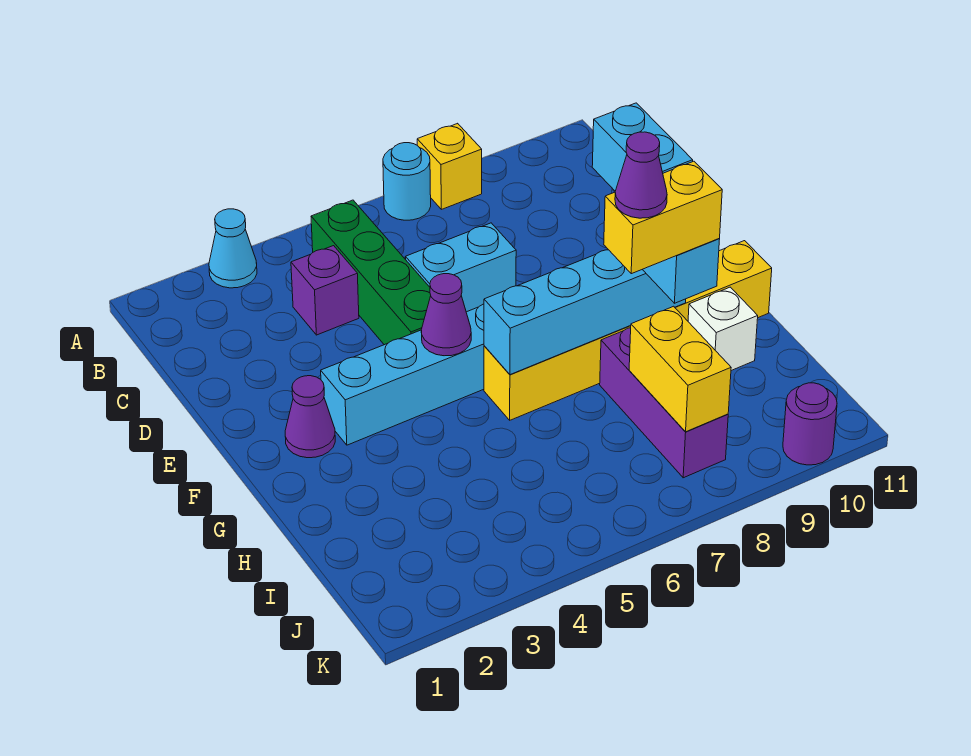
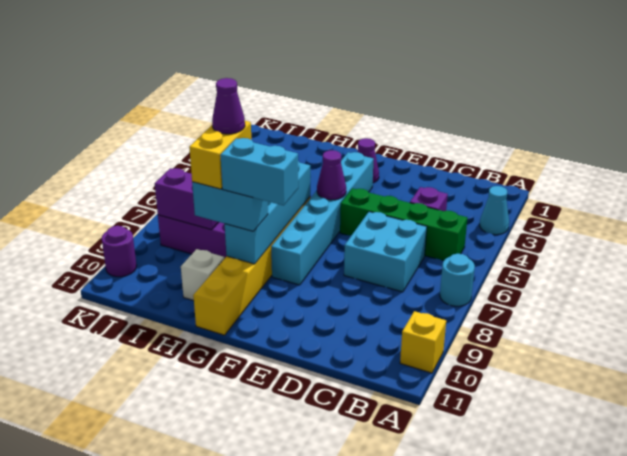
yellow 1x1 brick [417,123,482,209] -> yellow 1x1 brick moved to [400,311,446,373]
cyan 1x2 brick [405,223,516,312] -> cyan 2x2 brick [344,212,427,292]
yellow 1x2 brick [629,306,731,432] -> purple 1x2 brick [155,168,219,230]

